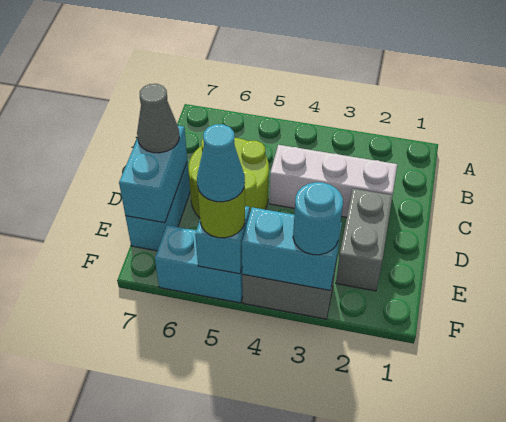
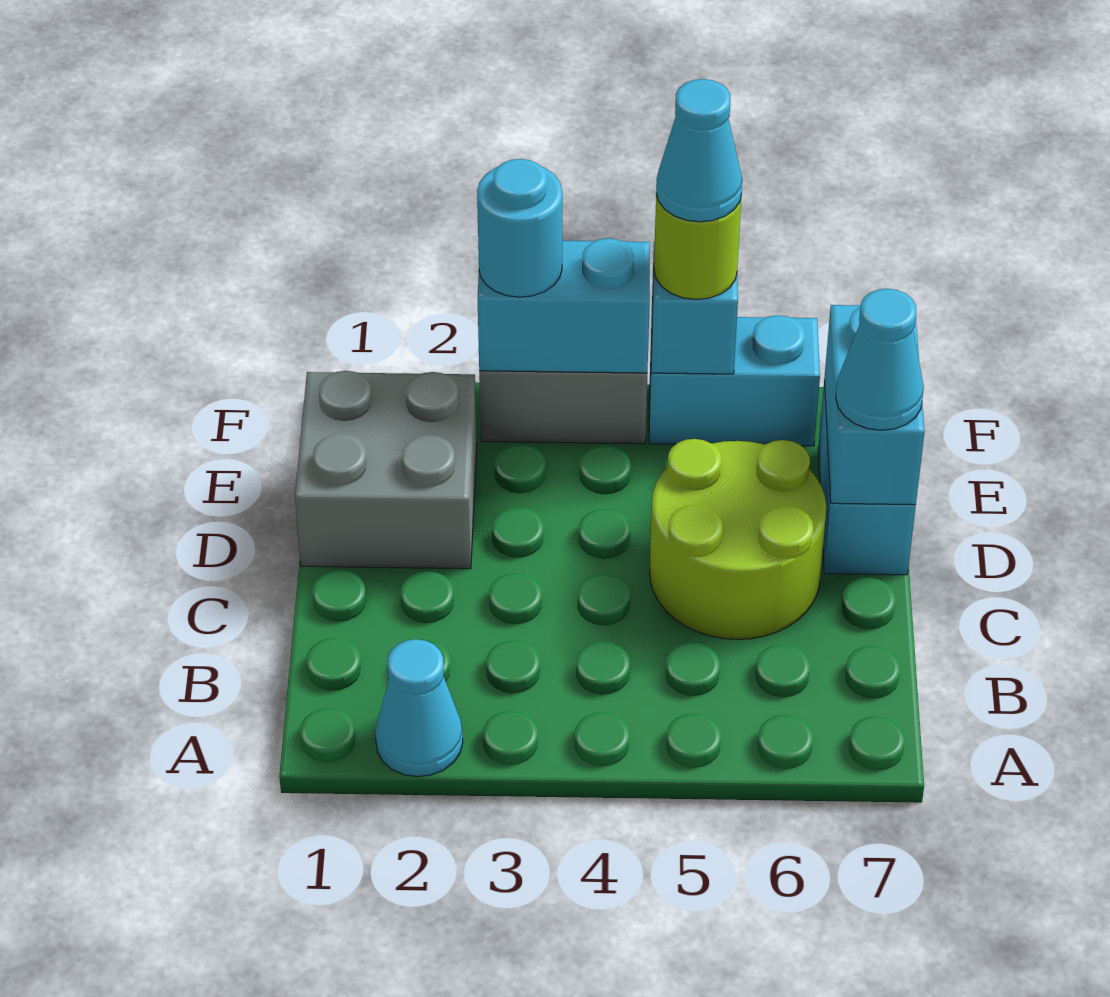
none -> cyan 1x1 cone [375,639,463,777]
white 1x3 brick [270,145,397,217] -> none
grey 1x2 brick [336,189,393,291] -> grey 2x2 brick [295,371,477,569]
grey 1x1 cone [137,84,179,153] -> cyan 1x1 cone [836,289,924,430]

